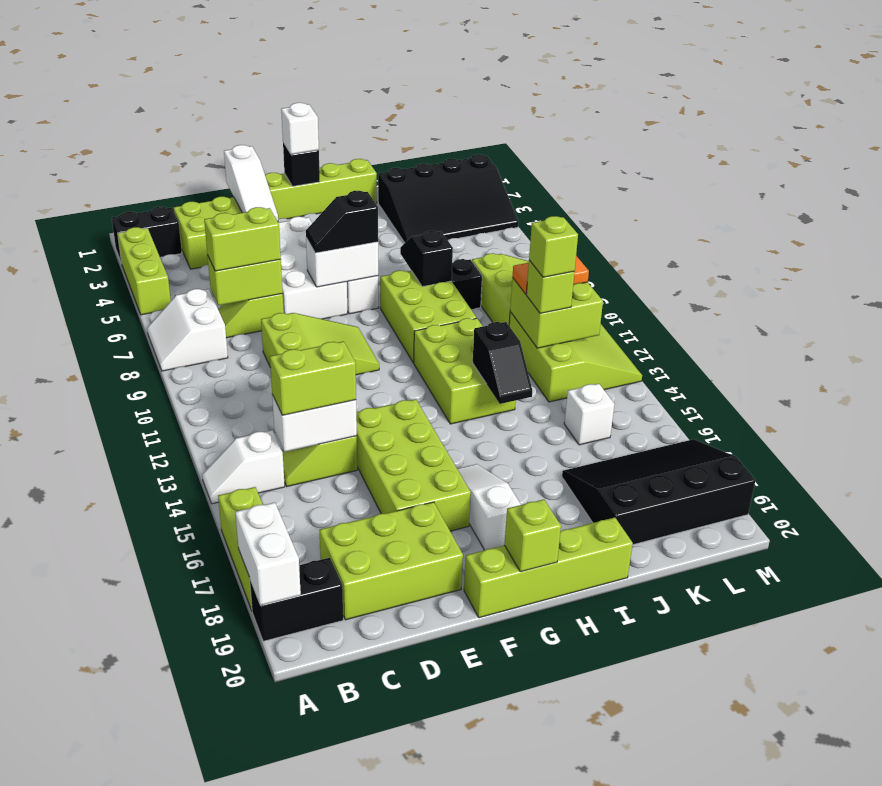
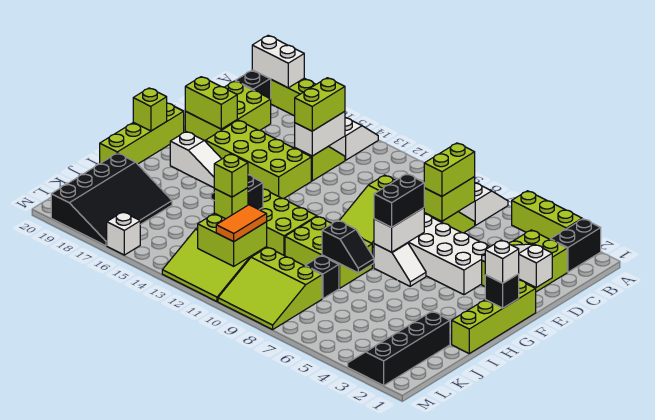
none -> lime 1x2 brick [185,77,237,129]
black 1x2 slope [306,191,378,253] -> black 1x2 brick [374,174,424,227]
black 3x4 slope [378,154,519,243] -> black 2x4 slope [348,311,450,386]
white 1x1 brick [564,384,614,445] -> white 1x1 brick moved to [107,212,140,255]

